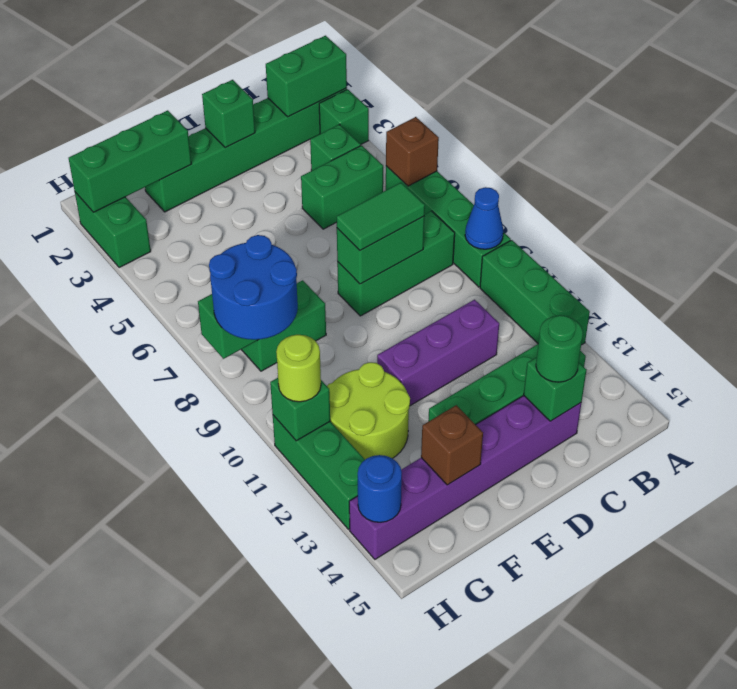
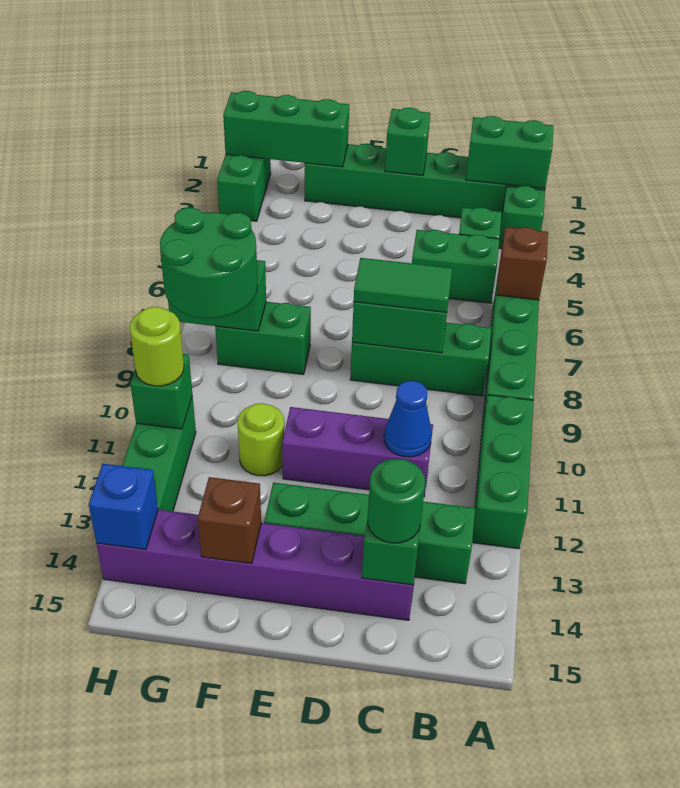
blue 1x1 cone [465,187,503,249] -> blue 1x1 cone moved to [384,381,432,457]
lime 2x2 round brick [327,362,410,459] -> lime 1x1 round brick [238,403,284,476]
blue 2x2 round brick [209,235,298,340] -> green 2x2 round brick [160,208,258,319]
blue 1x1 round brick [358,455,402,522] -> blue 1x1 brick [89,464,158,549]

